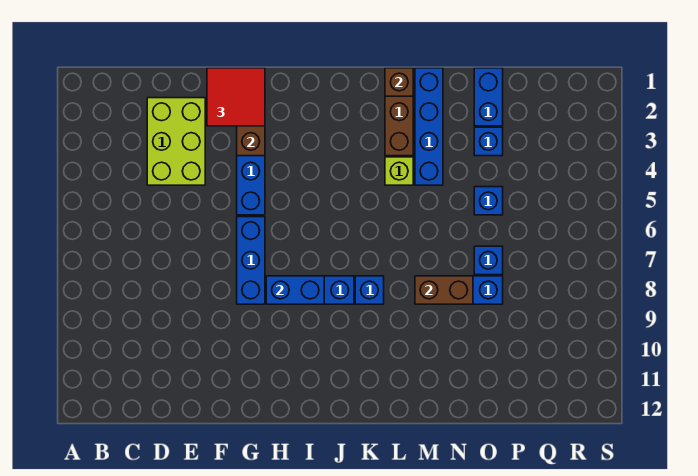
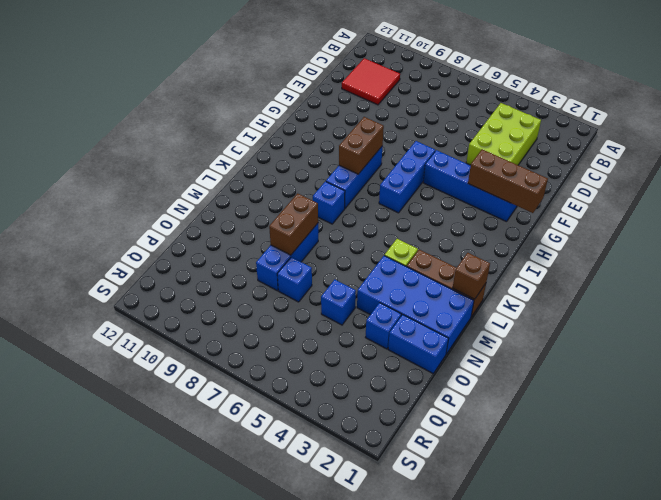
lime 2x3 brick [147,98,205,185] -> lime 2x3 brick turned to [466,103,541,165]
red 2x2 tile [207,68,265,126] -> red 2x2 tile moved to [342,58,400,105]
blue 1x3 brick [237,217,265,304] -> blue 1x3 brick turned to [379,141,435,213]
blue 1x2 brick [266,276,324,304] -> brown 1x2 brick [339,117,384,174]
blue 1x4 brick [415,68,443,185] -> blue 2x4 brick [357,256,474,354]

